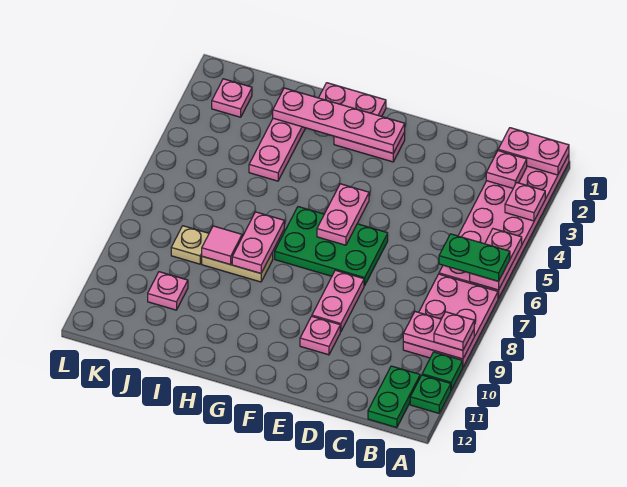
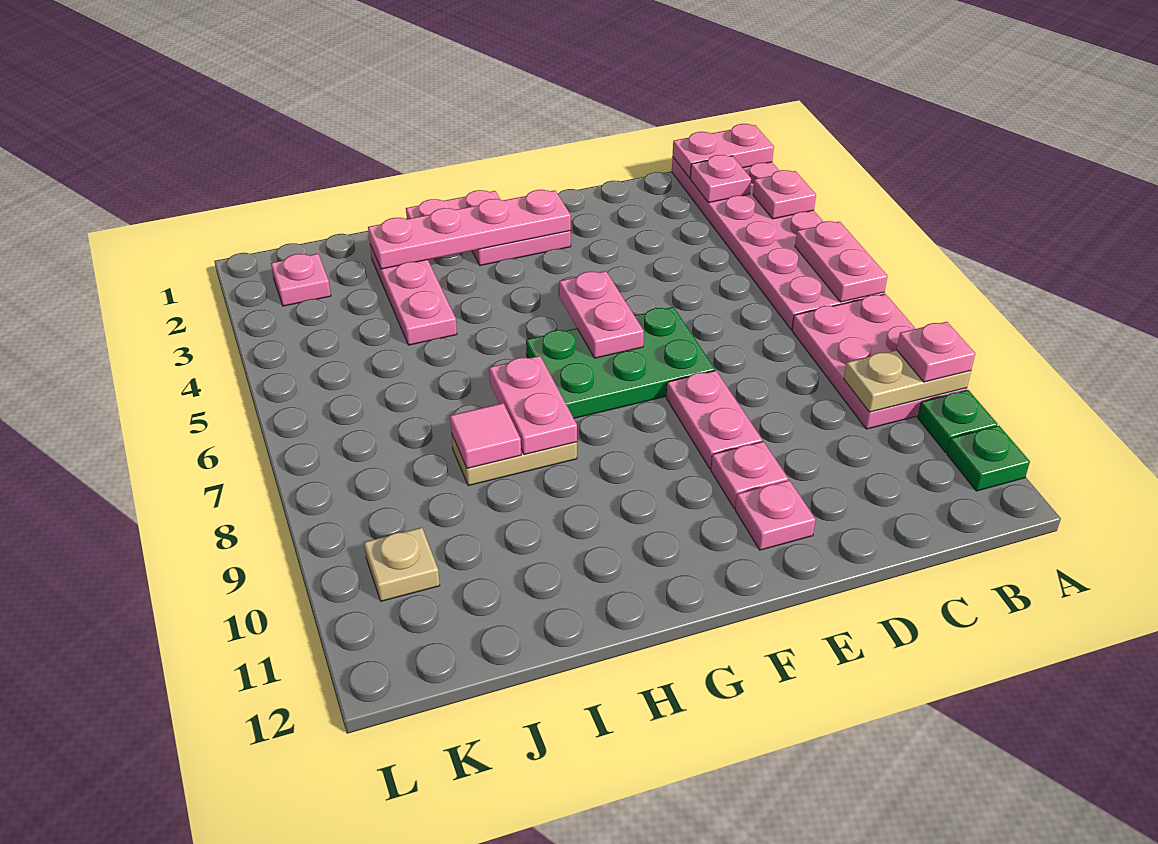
green 1x2 plate [439,234,510,281] -> none
pink 1x2 plate [403,312,474,359] -> tan 1x2 plate [844,350,971,412]
green 1x2 plate [368,366,420,428] -> none
tan 1x1 plate [171,226,209,264] -> tan 1x1 plate moved to [364,528,440,601]
pink 1x1 plate [148,272,188,310] -> pink 1x1 plate moved to [735,480,816,550]

